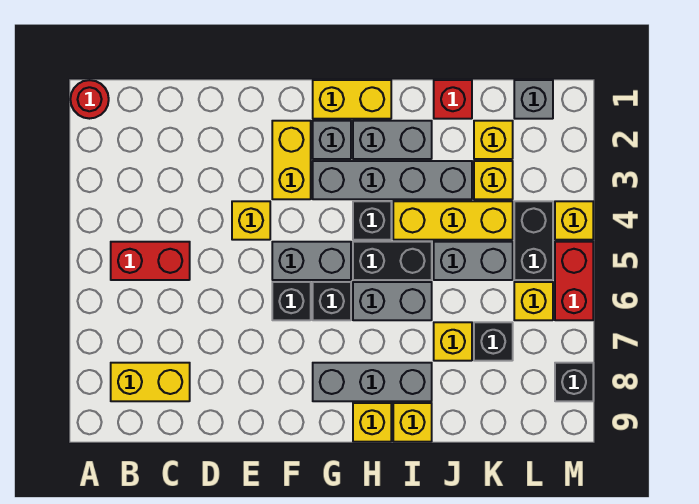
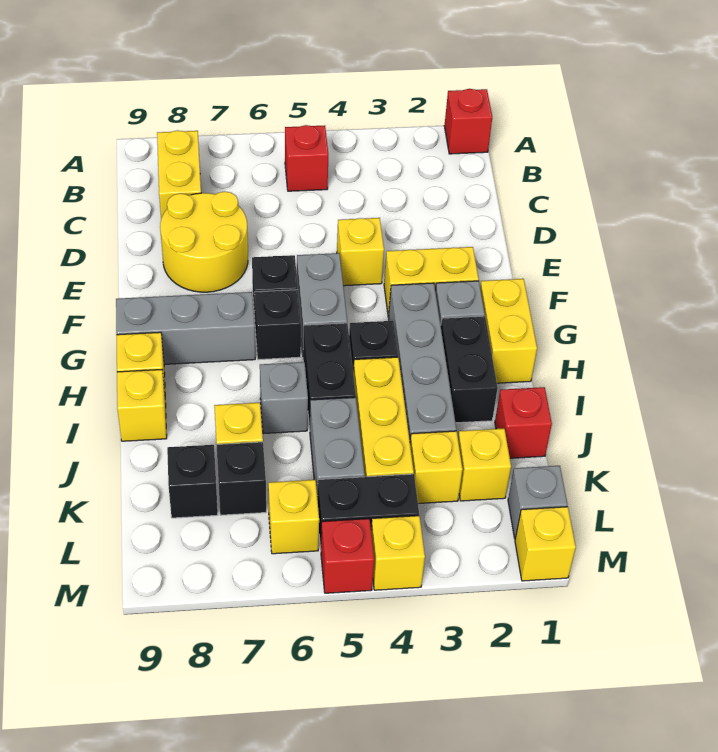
red 1x1 round brick [70,80,109,119] -> red 1x1 brick [444,89,492,154]
red 1x2 brick [111,242,190,280] -> red 1x1 brick [285,125,328,191]
none -> yellow 2x2 round brick [160,191,248,292]
grey 1x3 brick [313,363,432,401] -> grey 1x3 brick turned to [116,292,255,364]
grey 1x2 brick [353,121,432,159] -> black 1x2 brick [441,316,498,423]
grey 1x2 brick [353,282,432,320] -> grey 1x1 brick [260,362,308,434]
none -> yellow 1x1 brick [515,507,576,581]
red 1x2 brick [555,242,593,320] -> red 1x1 brick [321,519,374,593]
black 1x1 brick [555,363,593,401] -> black 1x1 brick moved to [167,445,218,518]

